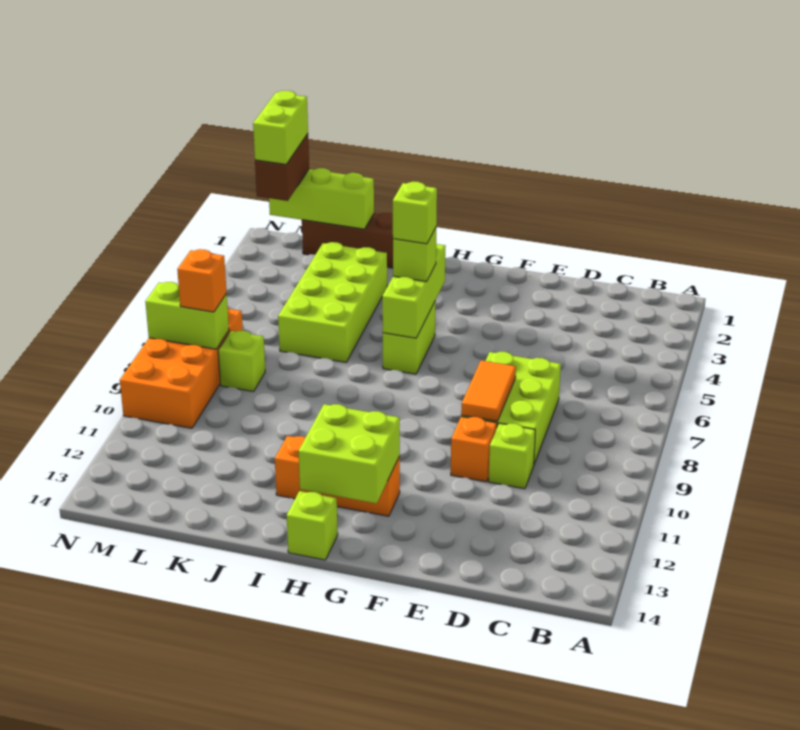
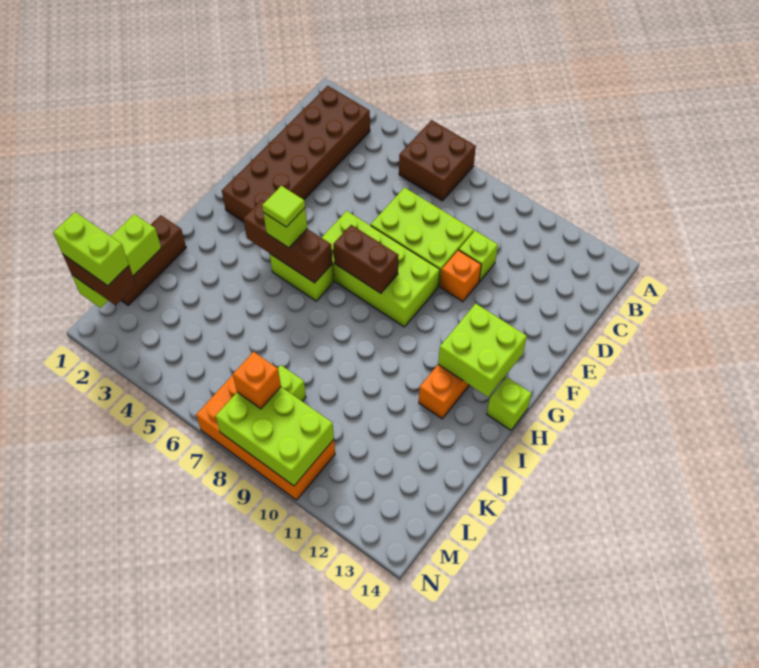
none -> brown 2x2 brick [399,120,476,201]
none -> brown 2x6 brick [222,86,370,222]
orange 1x2 tile [461,360,516,421] -> none
none -> brown 1x2 brick [333,225,399,293]
lime 1x3 brick [382,244,446,338] -> brown 1x3 brick [243,200,332,283]
lime 1x1 brick [393,182,437,244] -> lime 1x1 tile [262,186,305,227]
lime 2x4 brick [278,242,387,362] -> lime 2x4 brick moved to [322,211,440,327]
lime 1x2 brick [145,282,229,349] -> lime 2x3 brick [216,387,334,486]

